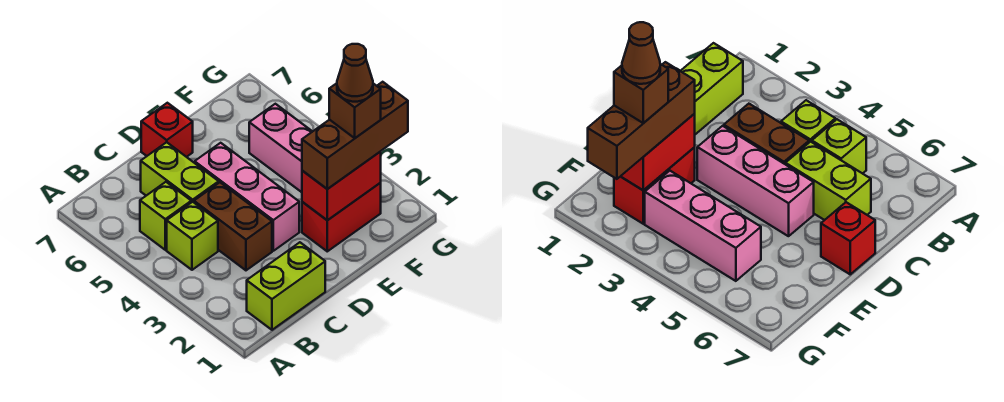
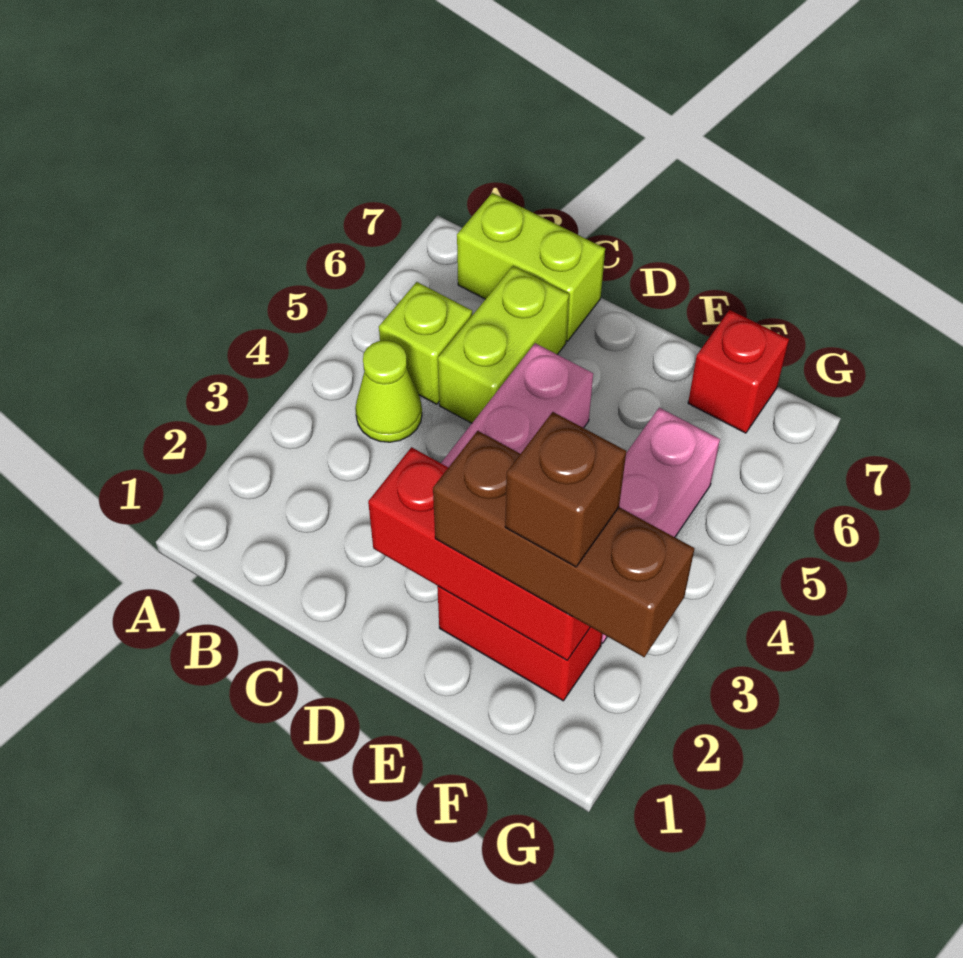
lime 1x2 brick [247,242,325,330] -> lime 1x2 brick moved to [457,193,605,341]
lime 1x1 brick [167,202,218,270] -> lime 1x1 cone [355,340,422,442]
brown 1x2 brick [194,182,272,270] -> none
red 1x1 brick [141,103,193,157] -> red 1x1 brick moved to [688,310,789,433]
red 1x2 brick [302,152,381,220] -> red 1x3 brick [368,447,590,660]
brown 1x1 cone [337,44,373,102] -> none

